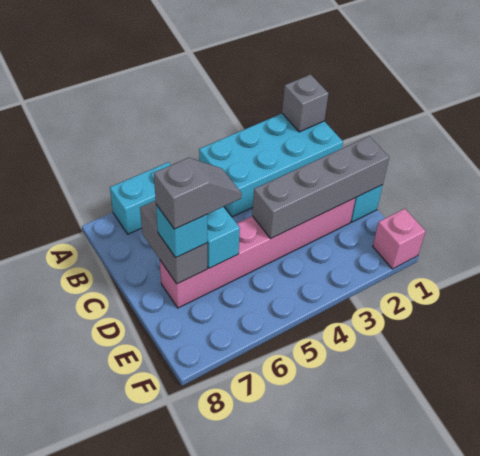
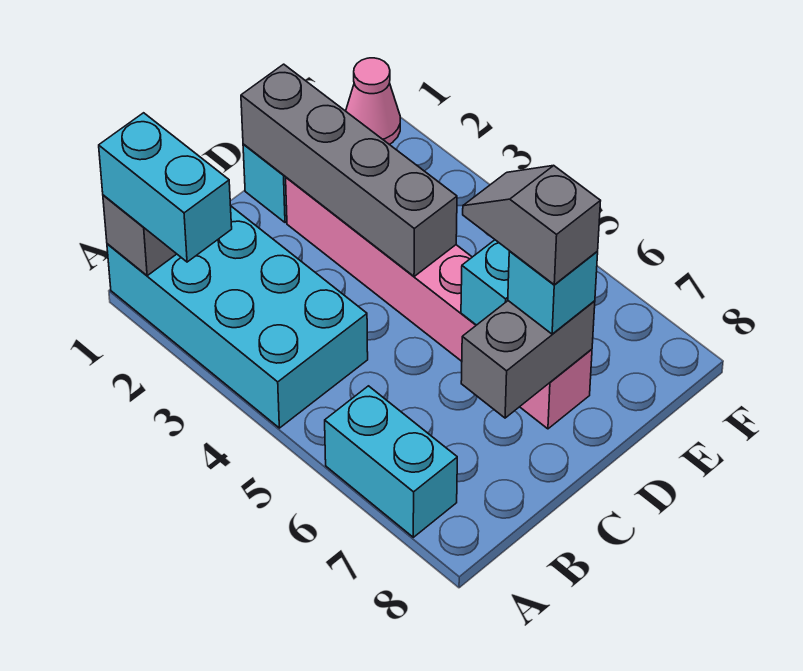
none -> cyan 1x2 brick [99,113,232,262]
pink 1x1 brick [373,209,426,269] -> pink 1x1 cone [346,58,400,144]

